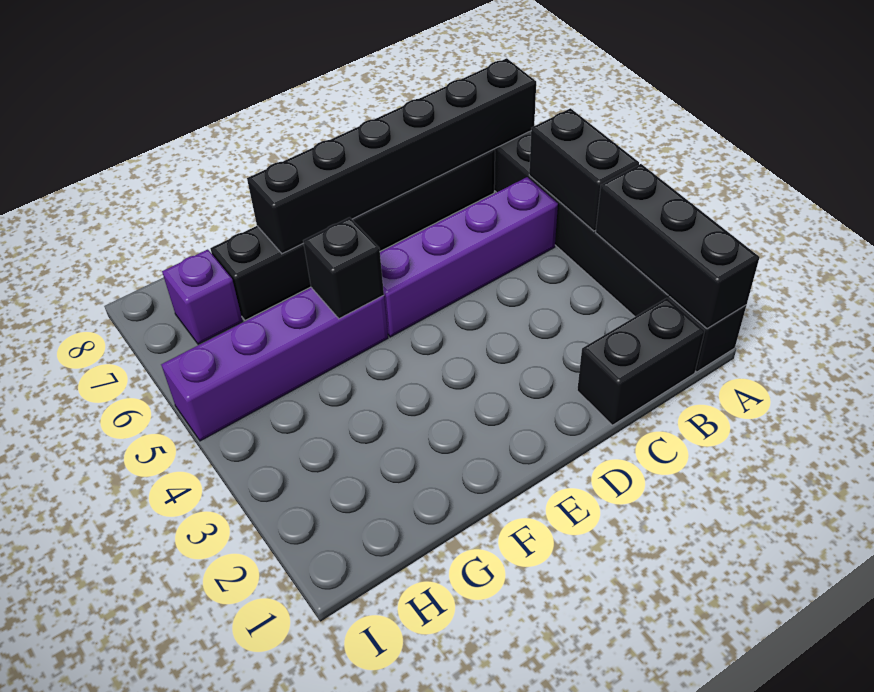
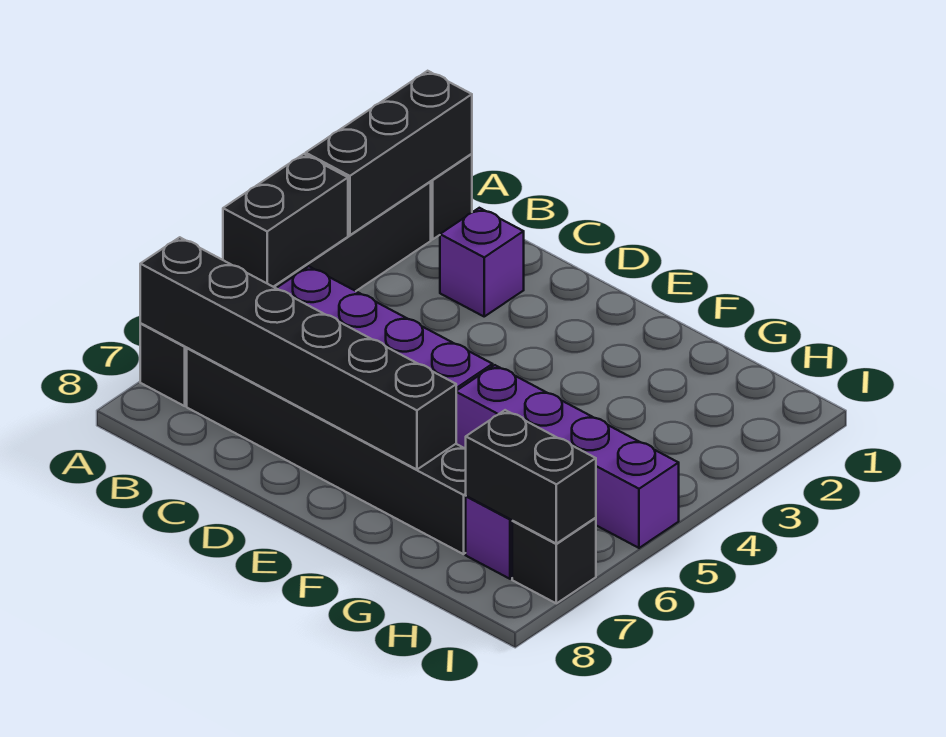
black 1x2 brick [577,298,705,425] -> black 1x2 brick moved to [466,410,596,544]
none -> purple 1x1 brick [440,208,524,316]
black 1x1 brick [303,217,384,319] -> black 1x1 brick moved to [512,518,596,603]

